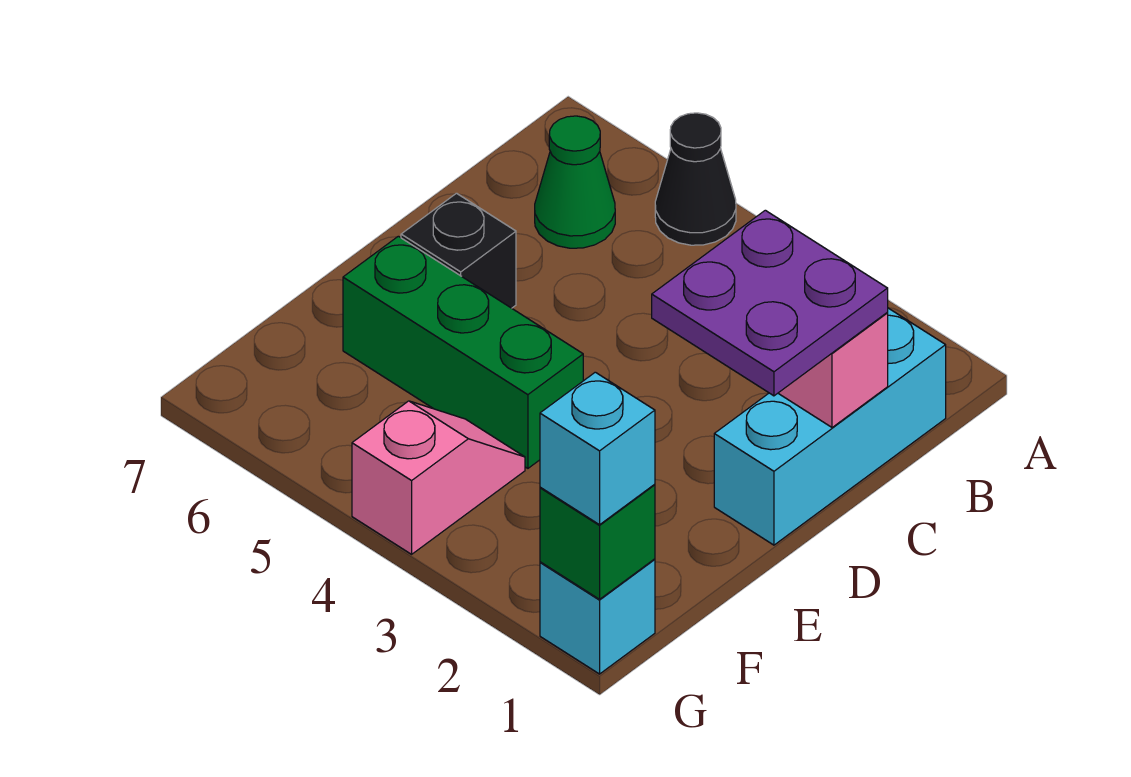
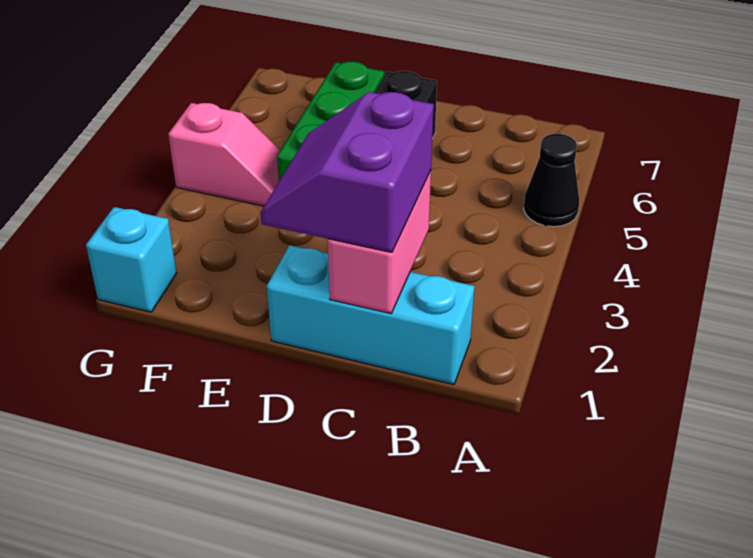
green 1x1 cone [535,116,615,248] -> none
purple 2x2 plate [652,210,888,396] -> purple 2x2 slope [260,92,434,252]
green 1x1 brick [540,485,655,599] -> none
cyan 1x1 brick [540,372,655,525] -> none

